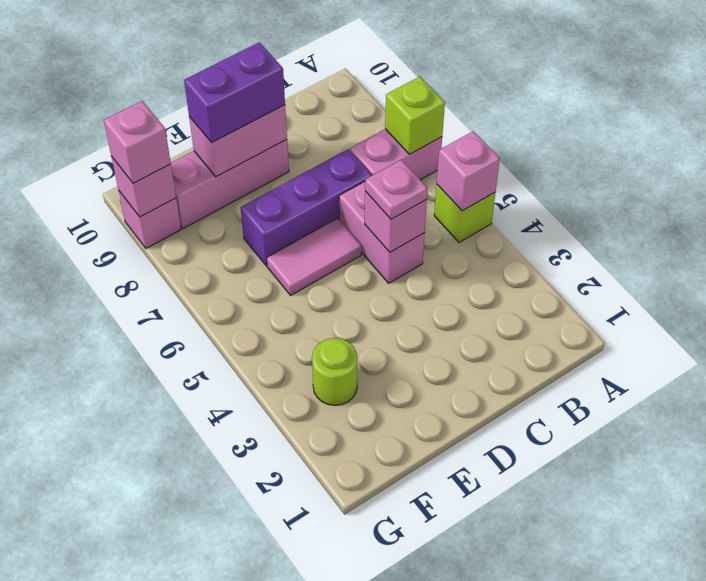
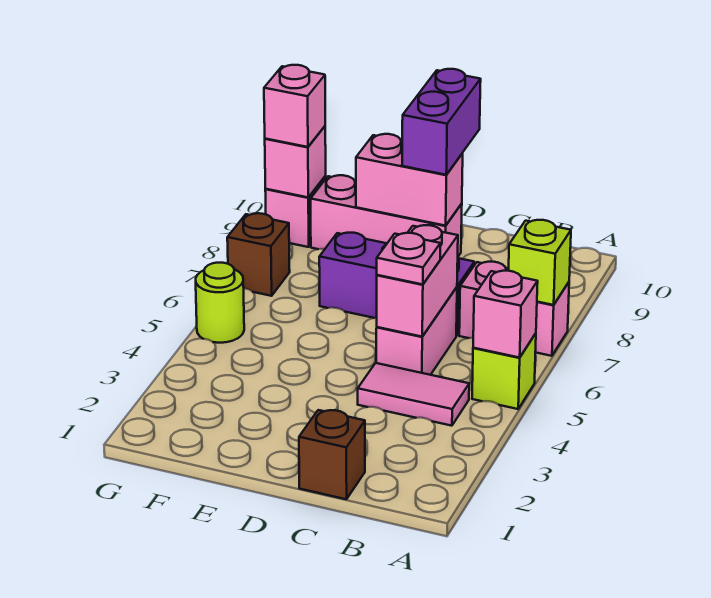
none -> brown 1x1 brick [299,410,365,499]
pink 1x1 brick [365,191,427,252] -> pink 1x2 brick [377,225,458,337]
pink 1x2 tile [267,218,362,295] -> pink 1x2 tile moved to [358,363,469,426]
purple 1x2 brick [184,42,285,143] -> purple 1x2 brick turned to [402,69,481,175]
lime 1x1 round brick [312,338,357,405] -> lime 1x1 round brick moved to [196,263,244,343]
none -> brown 1x1 brick [227,213,290,296]

